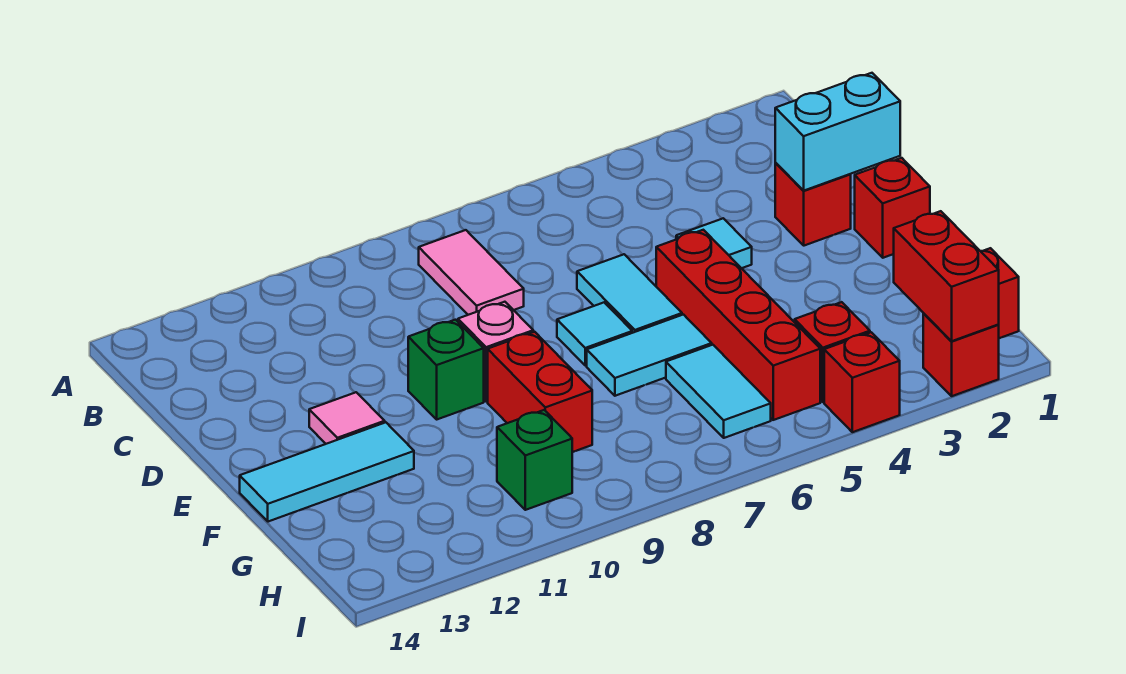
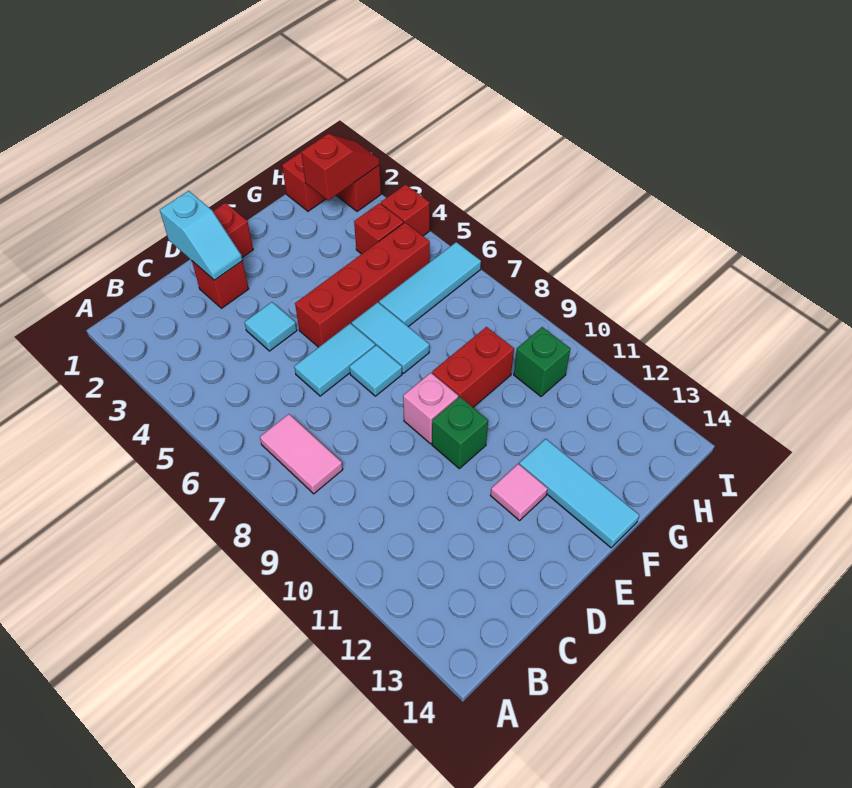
pink 1x2 tile [419,230,524,315] -> pink 1x2 tile turned to [260,414,343,494]
cyan 1x2 brick [775,73,900,191] -> cyan 1x2 slope [160,191,243,280]
cyan 1x2 tile [666,345,771,438] -> cyan 1x3 tile [379,242,481,327]
red 1x2 brick [894,211,999,341] -> red 1x2 slope [301,134,380,201]

